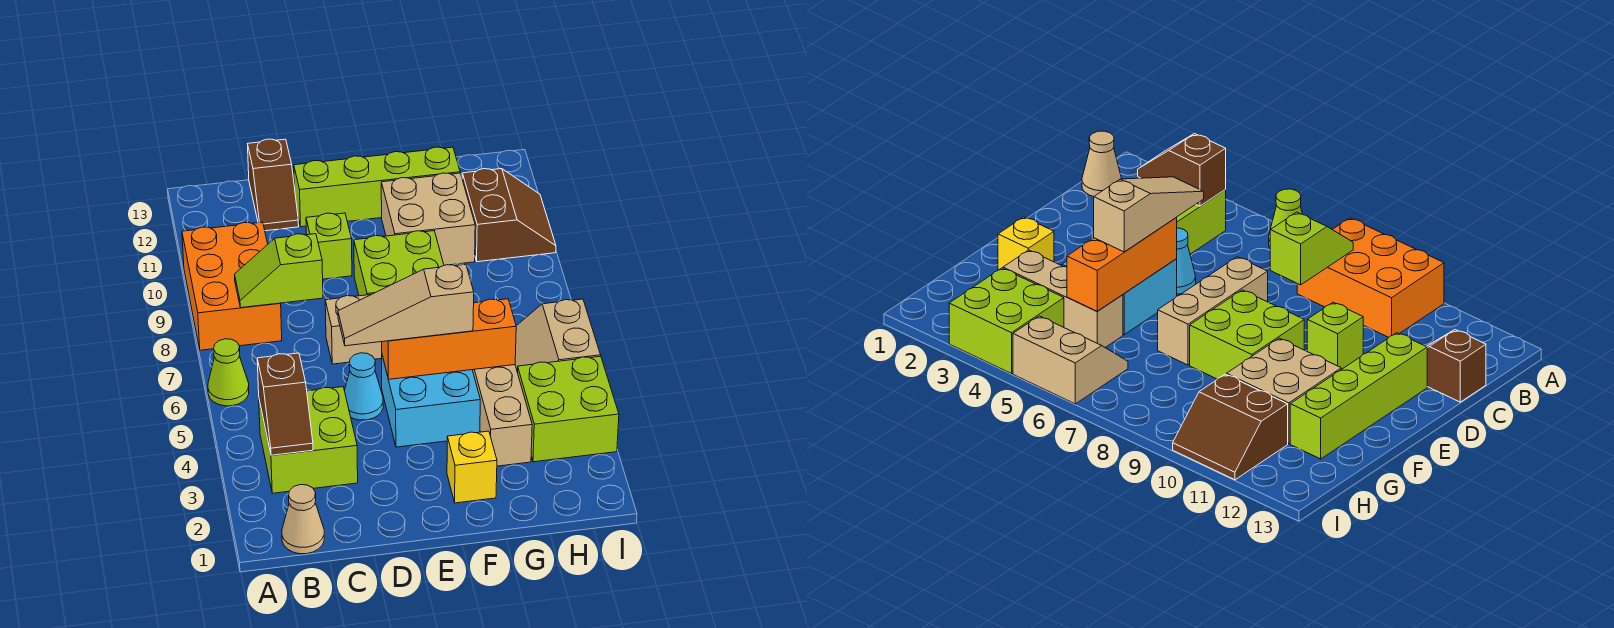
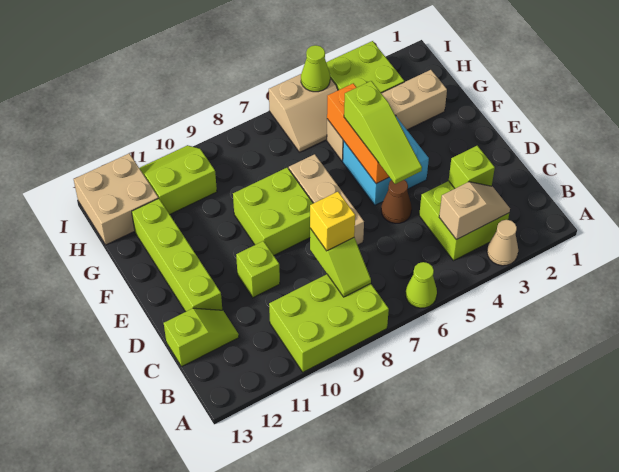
orange 2x3 brick [182,222,282,350] -> lime 2x3 brick [269,274,389,372]
tan 1x1 cone [282,485,324,554] -> tan 1x1 cone moved to [487,220,518,266]
brown 1x2 slope [257,353,313,455] -> tan 1x2 slope [439,182,510,240]
none -> lime 1x1 brick [449,146,495,188]
brown 1x2 slope [248,139,299,231] -> lime 1x2 slope [164,308,239,367]
cyan 1x1 cone [344,353,383,420] -> brown 1x1 cone [381,180,412,223]
tan 1x3 slope [338,264,474,346] -> lime 1x3 slope [344,81,422,184]
yellow 1x1 brick [447,431,497,503] -> yellow 1x1 brick moved to [310,192,355,251]
tan 2x2 brick [381,173,475,265] -> tan 2x2 brick moved to [74,153,158,245]
tan 1x3 brick [473,365,532,466] -> tan 1x4 brick [327,70,447,161]
brown 2x2 slope [462,169,556,262] -> lime 2x2 slope [139,145,217,214]
none -> lime 1x1 cone [301,45,330,92]

